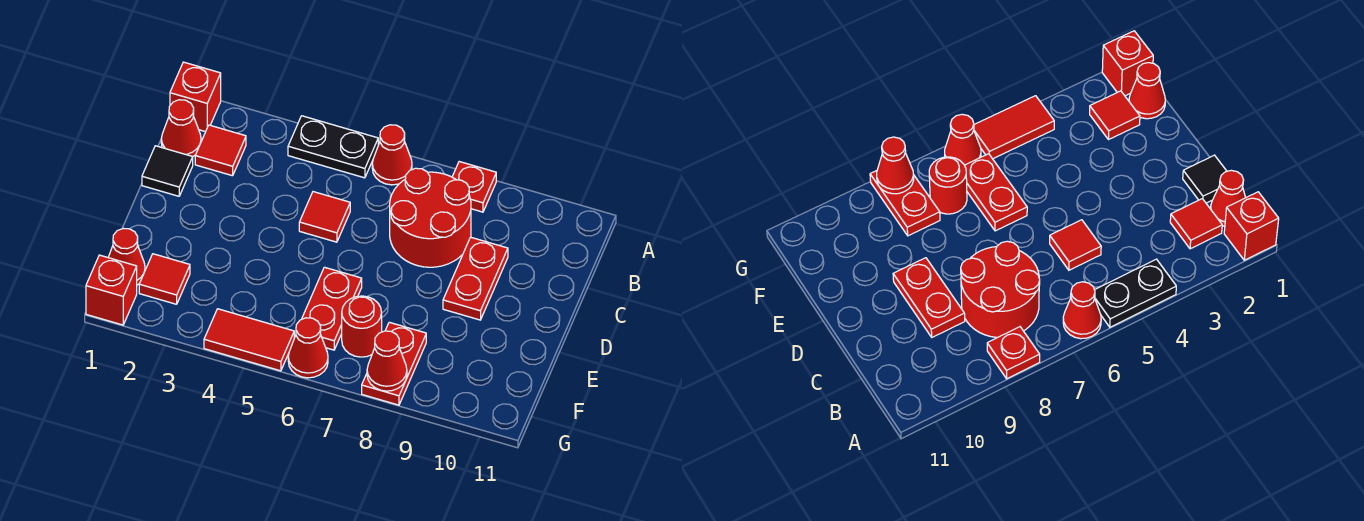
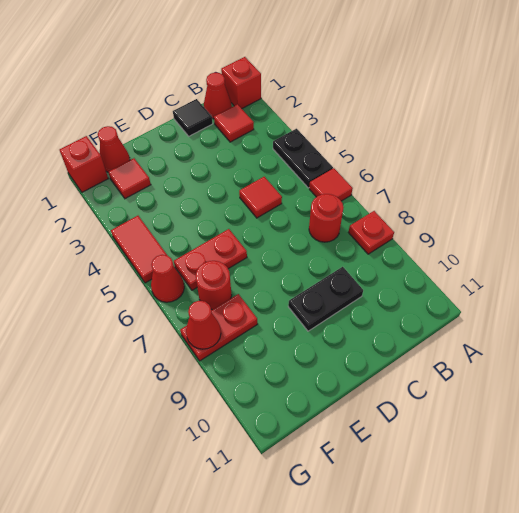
red 1x1 cone [372,125,412,185] -> red 1x1 tile [309,168,353,201]
red 2x2 round brick [390,168,471,267] -> red 1x1 round brick [309,194,344,242]
red 1x2 plate [443,237,508,320] -> black 1x2 plate [288,267,363,331]

